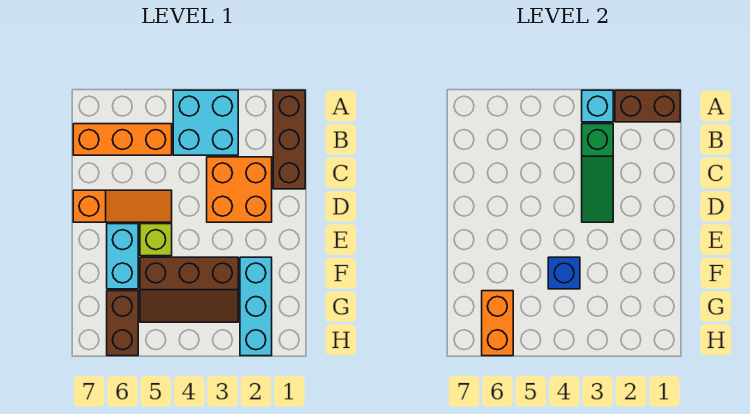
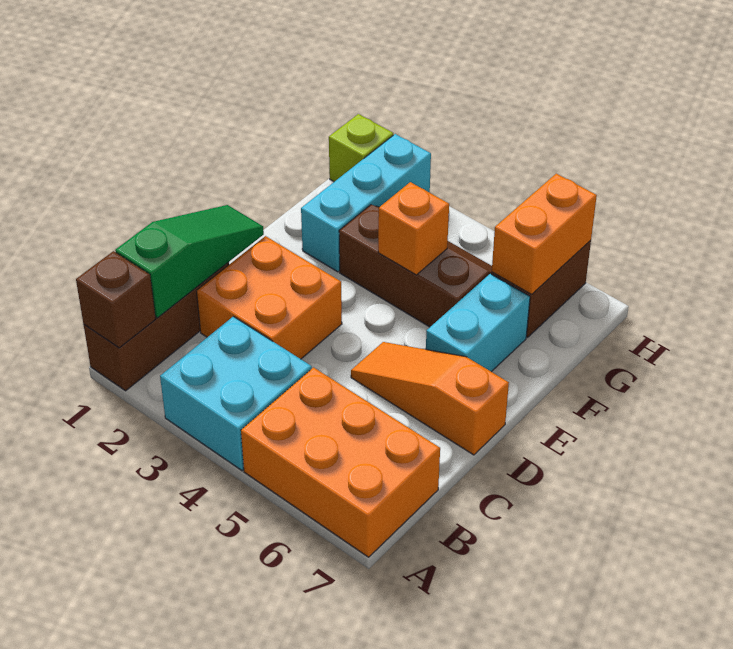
brown 1x2 brick [615,90,680,122] -> brown 1x1 brick [76,251,156,348]
cyan 1x1 brick [582,90,613,122] -> none
green 1x3 slope [582,124,613,222] -> green 1x3 slope moved to [115,205,264,318]
orange 1x3 brick [73,124,172,155] -> orange 2x3 brick [241,367,440,557]
lime 1x1 brick [140,224,172,256] -> lime 1x1 brick moved to [329,114,393,182]
blue 1x1 brick [548,257,580,289] -> orange 1x1 brick [378,182,449,275]

